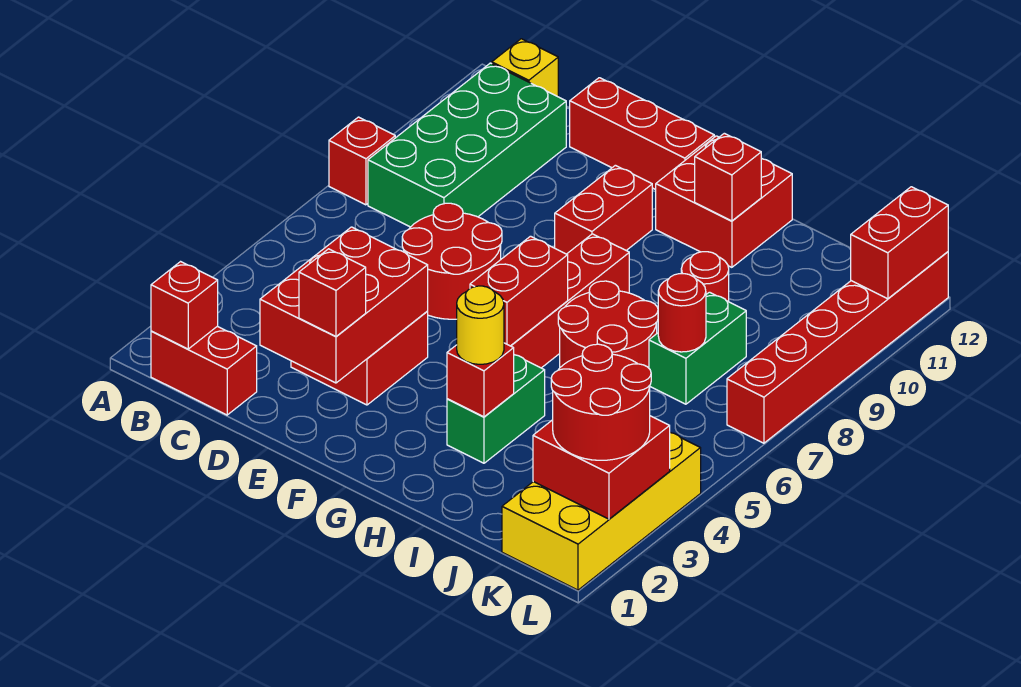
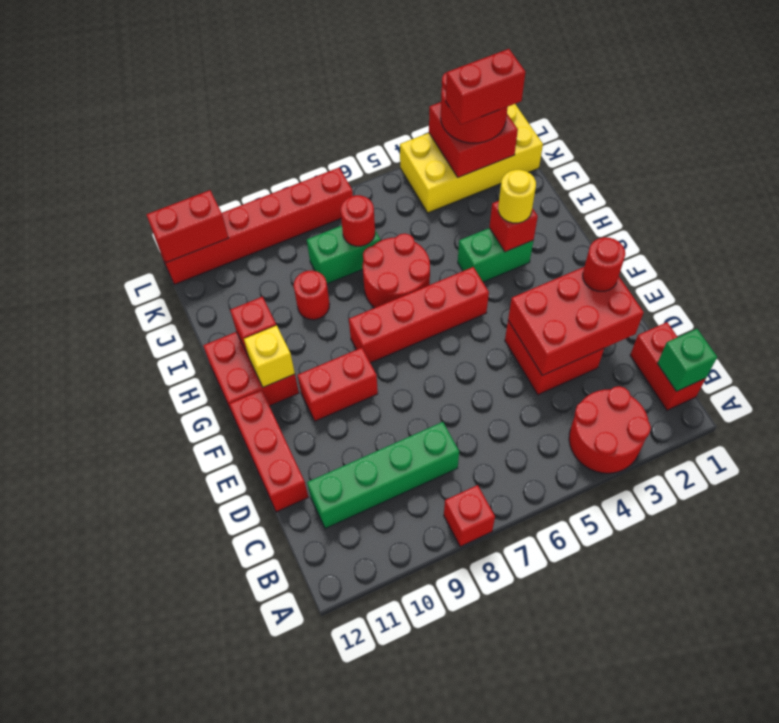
red 1x1 brick [151,262,218,349] -> green 1x1 brick [657,329,717,391]
green 2x4 brick [368,63,566,227] -> green 1x4 brick [307,422,459,529]
yellow 1x1 brick [492,39,558,97] -> yellow 1x1 brick moved to [244,325,295,387]
red 2x2 round brick [402,203,502,319] -> red 2x2 round brick moved to [569,386,651,473]
red 1x1 brick [299,249,366,337] -> red 1x1 round brick [583,237,625,291]
red 1x2 brick [470,236,568,346] -> red 1x2 brick moved to [446,49,525,124]

